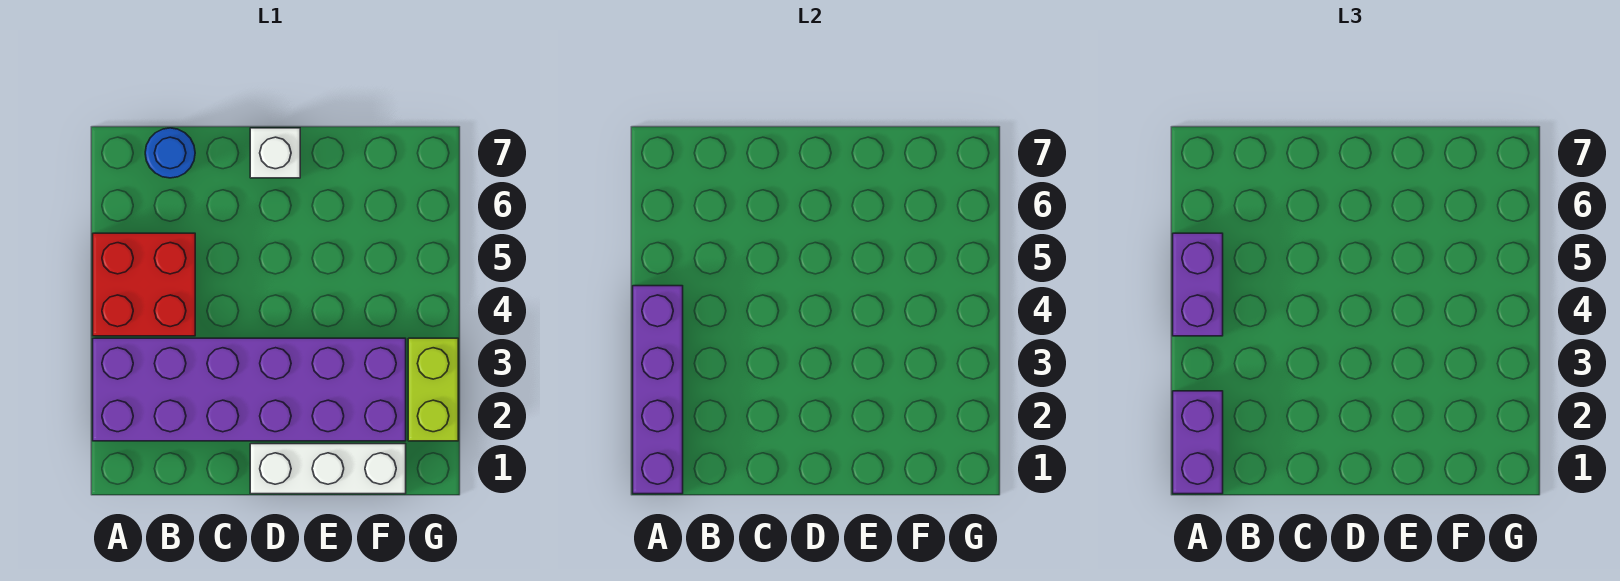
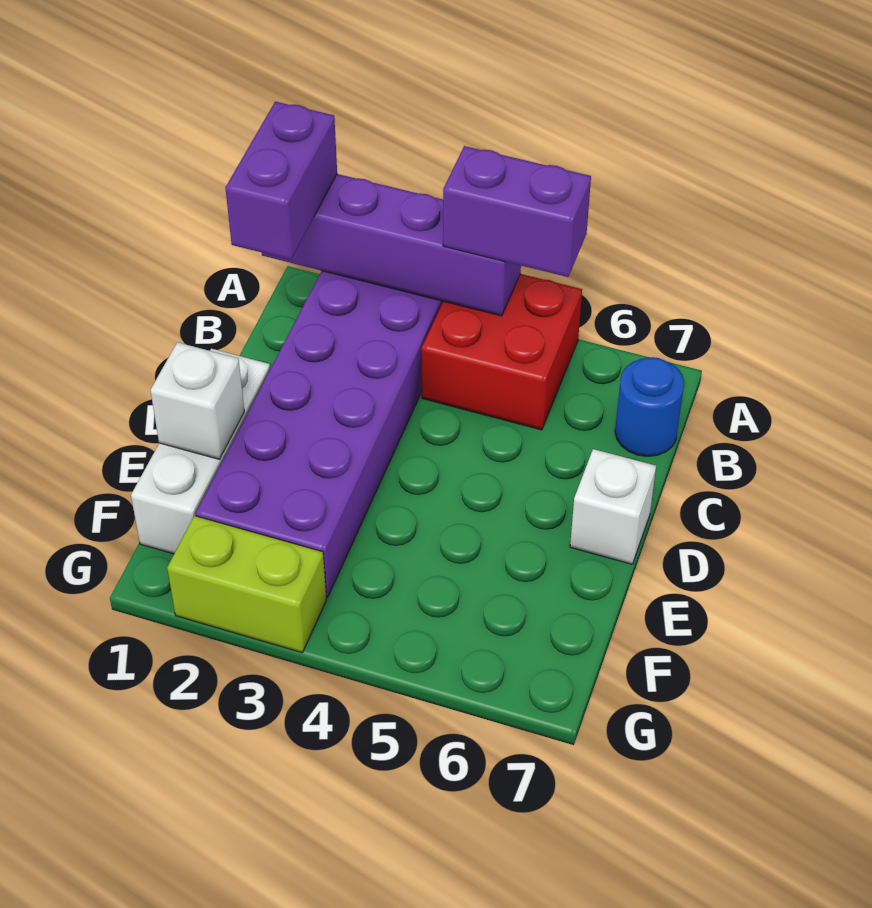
purple 1x2 brick [1173,391,1223,494] -> purple 1x2 brick turned to [225,102,337,260]
none -> white 1x1 brick [150,342,244,459]

